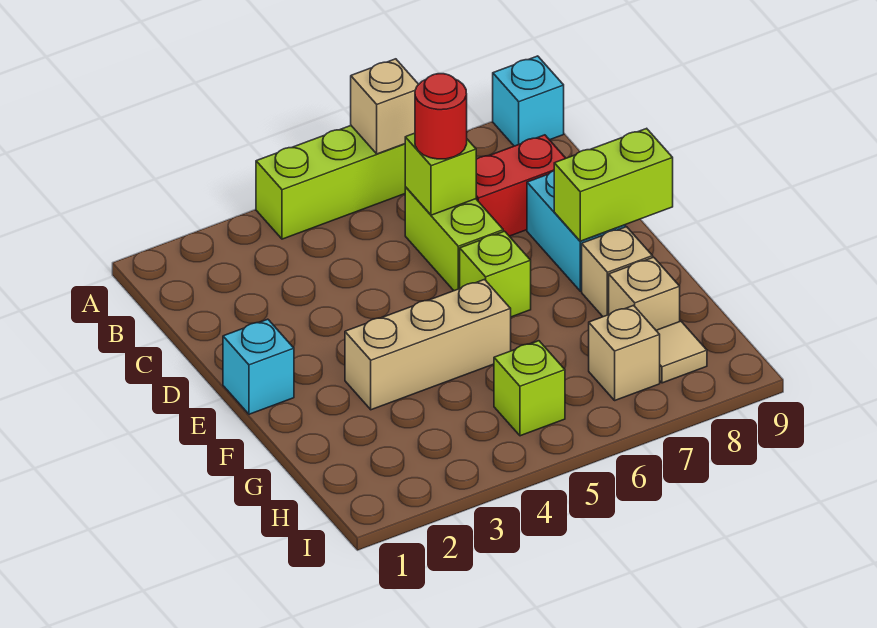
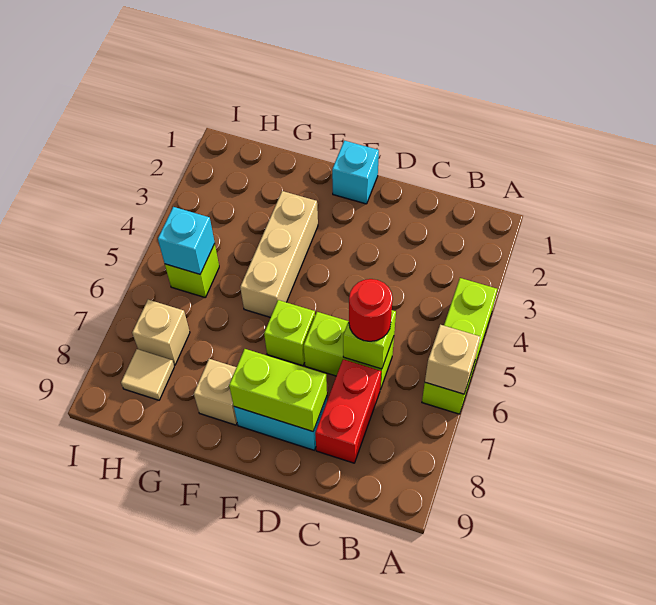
cyan 1x1 brick [493,56,564,146] -> cyan 1x1 brick moved to [158,207,215,274]
lime 1x2 brick [554,128,673,241] -> lime 1x2 brick turned to [229,349,327,431]
tan 1x1 brick [609,257,680,330] -> none

